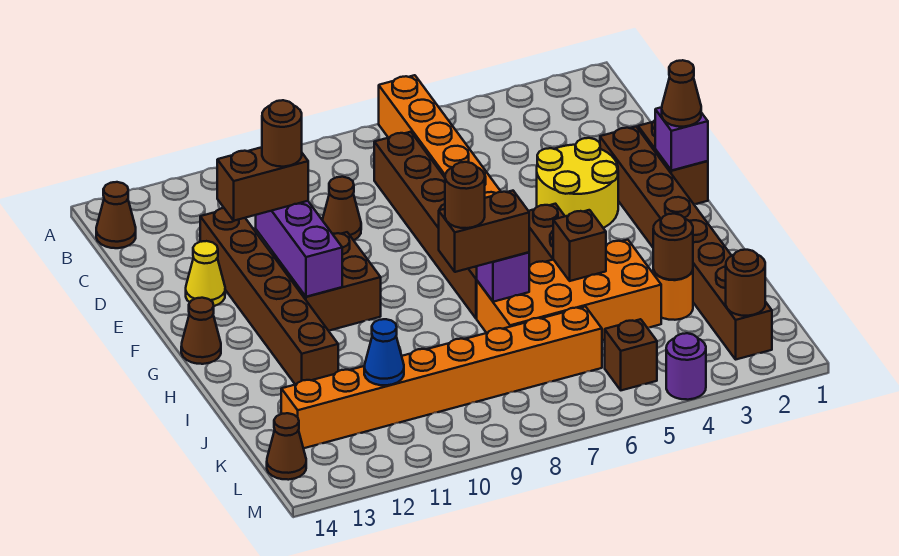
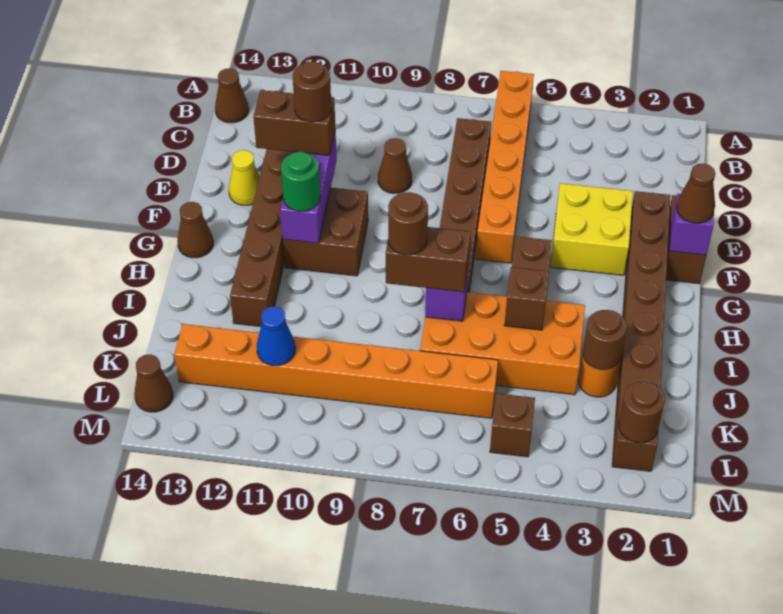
yellow 2x2 round brick [537,138,618,228] -> yellow 2x2 brick [551,183,633,275]
none -> green 1x1 round brick [281,152,320,211]
purple 1x1 round brick [666,333,706,400] -> none

